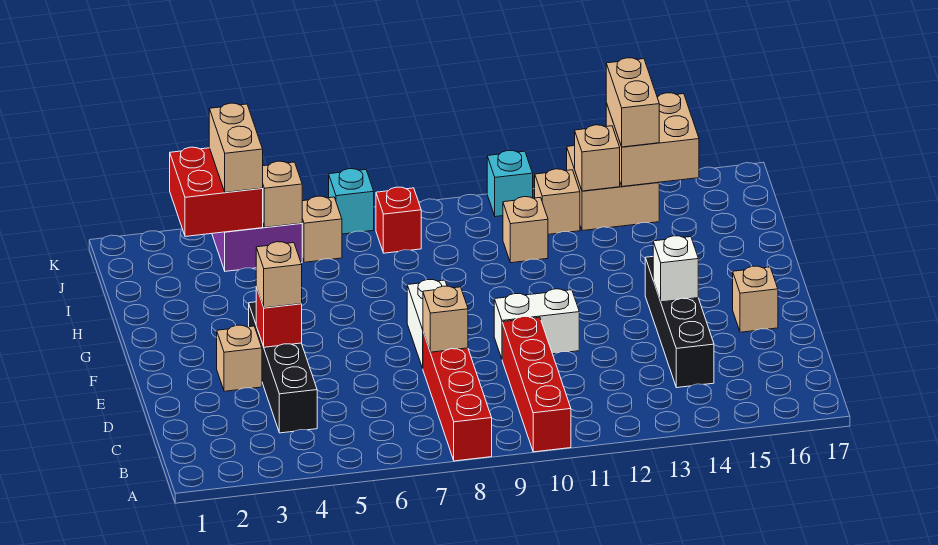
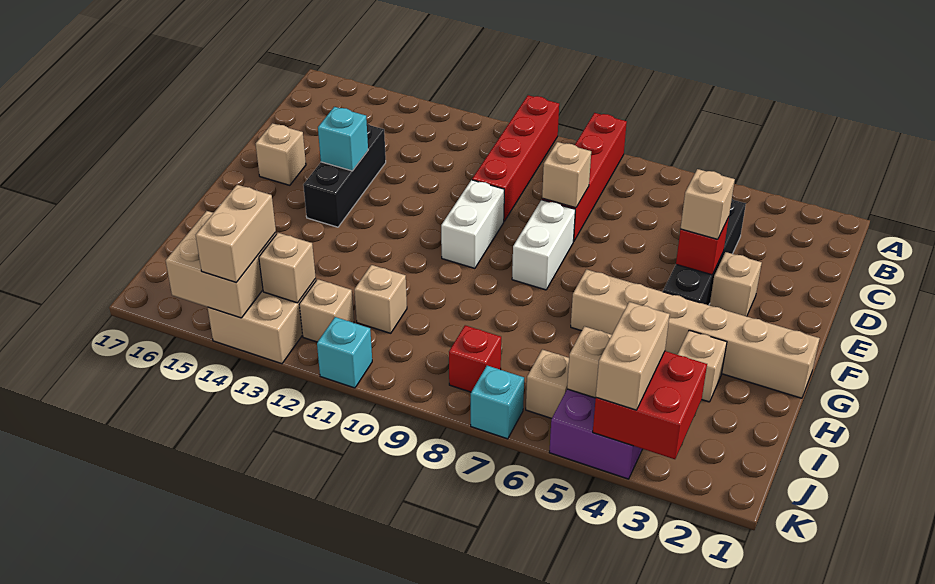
black 1x4 brick [645,257,714,388] -> black 1x3 brick [303,124,386,227]
white 1x2 brick [494,289,579,358] -> white 1x2 brick turned to [441,180,504,268]
white 1x1 brick [653,236,698,302] -> cyan 1x1 brick [318,107,368,171]
none -> tan 1x6 brick [571,269,820,398]
none -> tan 1x1 brick [677,330,727,402]

